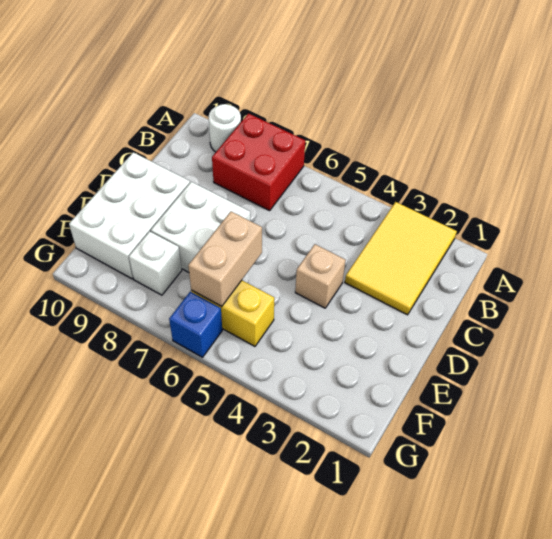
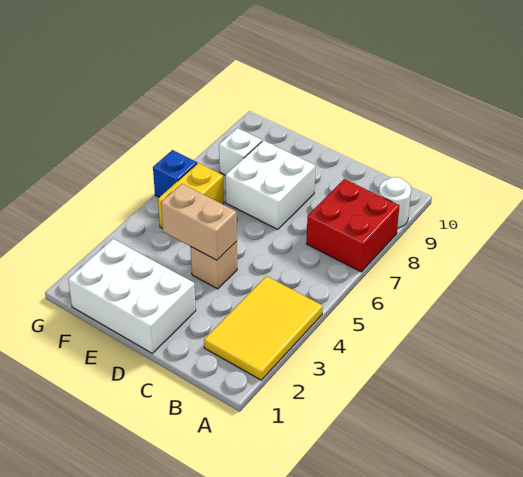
yellow 2x3 tile [345,202,457,315] -> yellow 2x3 tile turned to [204,276,323,380]
white 2x3 brick [69,152,190,279] -> white 2x3 brick moved to [68,239,196,353]
tan 1x2 brick [188,212,262,306] -> tan 1x2 brick moved to [161,184,237,260]

